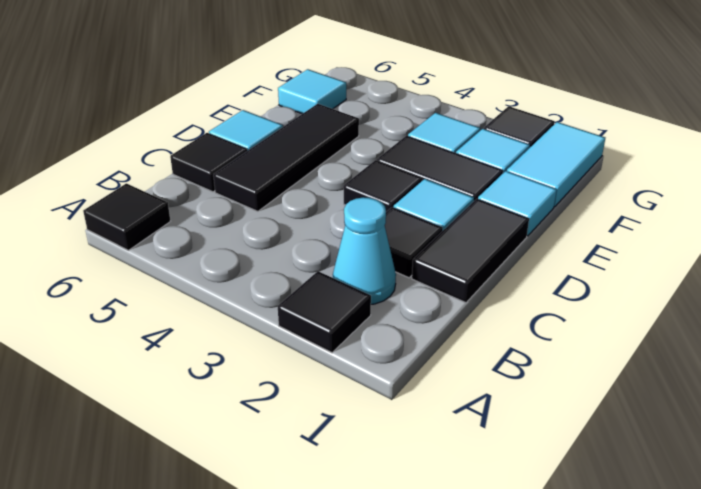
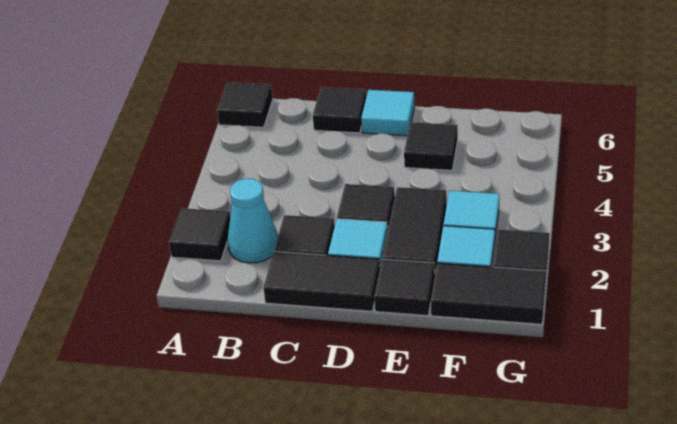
black 1x3 tile [213,104,359,211] -> black 1x1 tile [404,122,458,170]
cyan 1x1 tile [478,171,557,236] -> black 1x1 tile [374,259,435,316]
cyan 1x2 tile [507,122,605,207] -> black 1x2 tile [431,263,546,324]
cyan 1x1 tile [278,69,346,114] -> none

